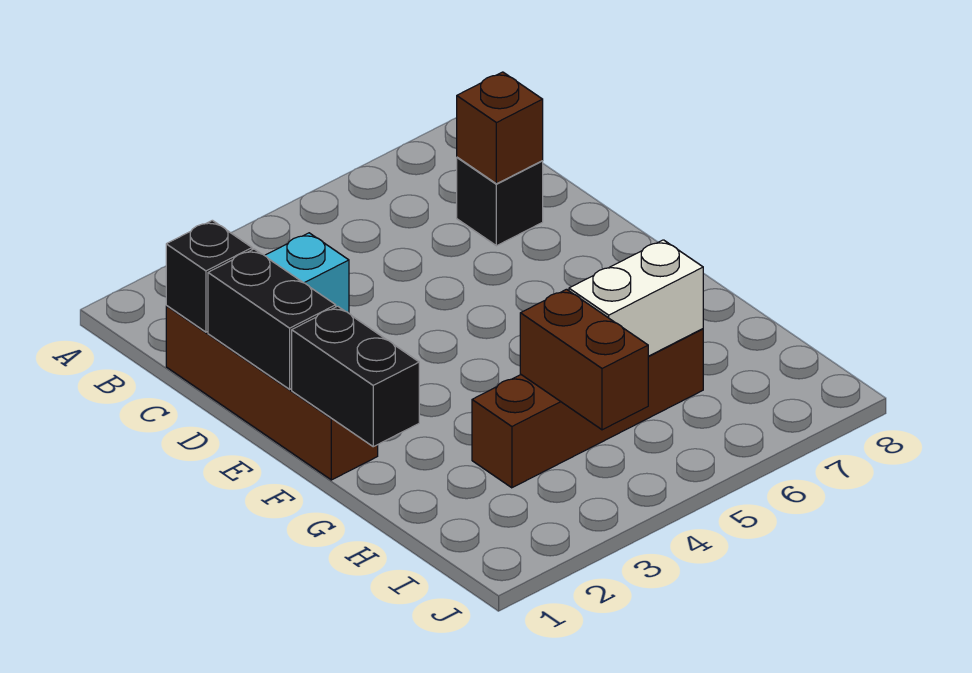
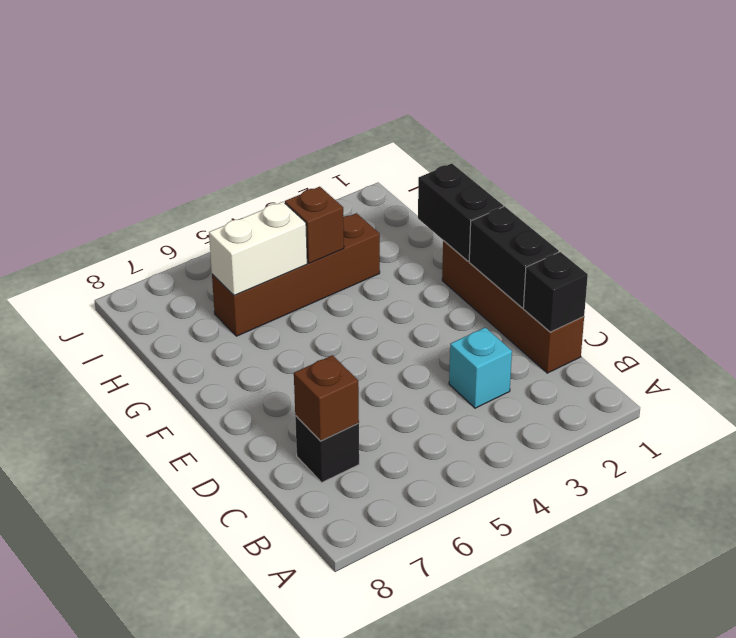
brown 1x2 brick [520,289,648,430] -> brown 1x1 brick [285,187,344,263]

